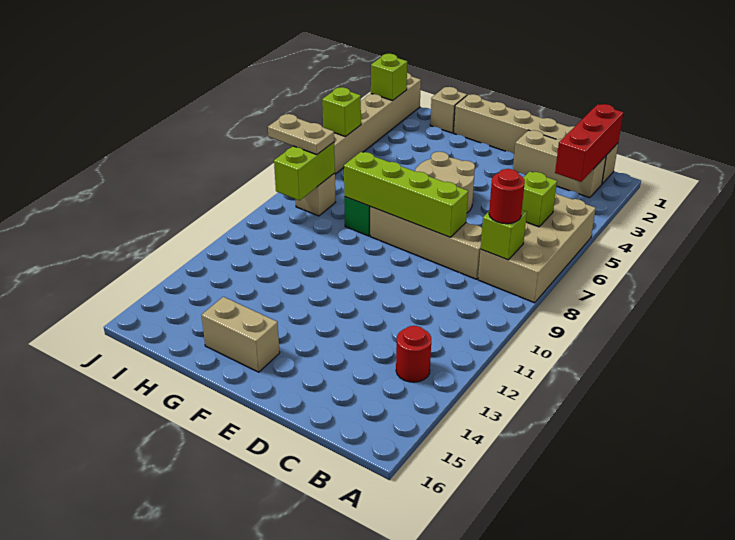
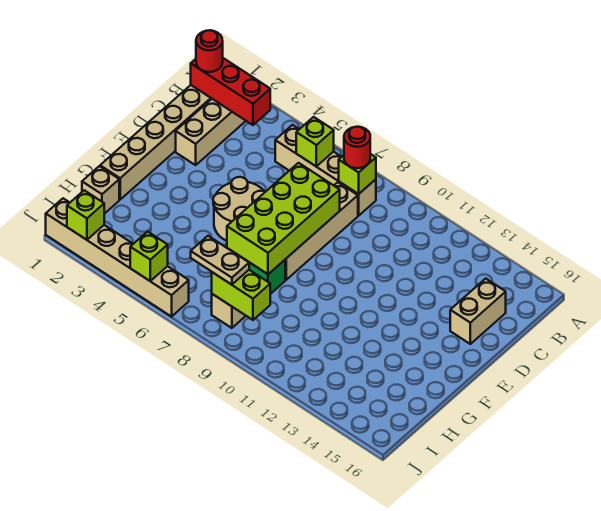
tan 2x4 brick [478,193,596,303] -> tan 1x4 brick [275,125,376,216]
red 1x1 round brick [396,326,431,382] -> red 1x1 round brick moved to [196,30,223,72]
lime 1x4 brick [344,152,468,237] -> lime 2x4 brick [227,163,340,274]
tan 1x2 brick [202,297,280,372] -> tan 1x2 brick moved to [450,279,506,344]
tan 1x2 plate [268,114,334,155] -> tan 1x2 plate turned to [191,236,249,285]

